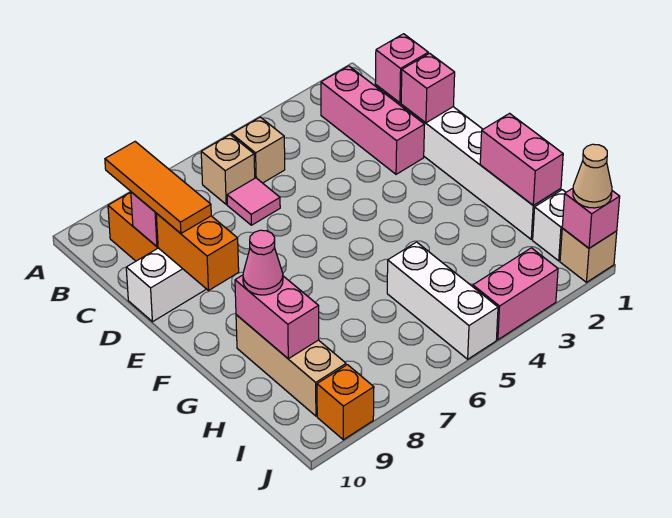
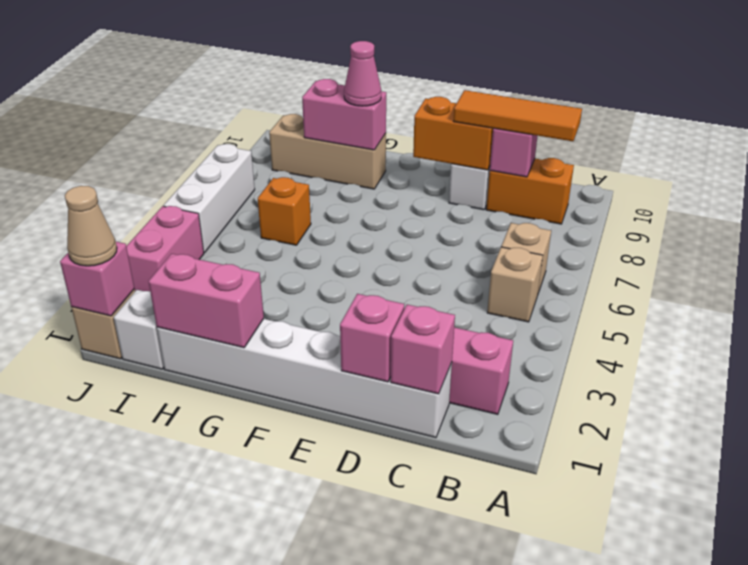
pink 1x1 tile [227,178,280,225] -> none
white 1x3 brick [387,242,498,359] -> white 1x3 brick turned to [163,144,255,253]
orange 1x1 brick [317,365,374,440] -> orange 1x1 brick moved to [258,177,311,245]

